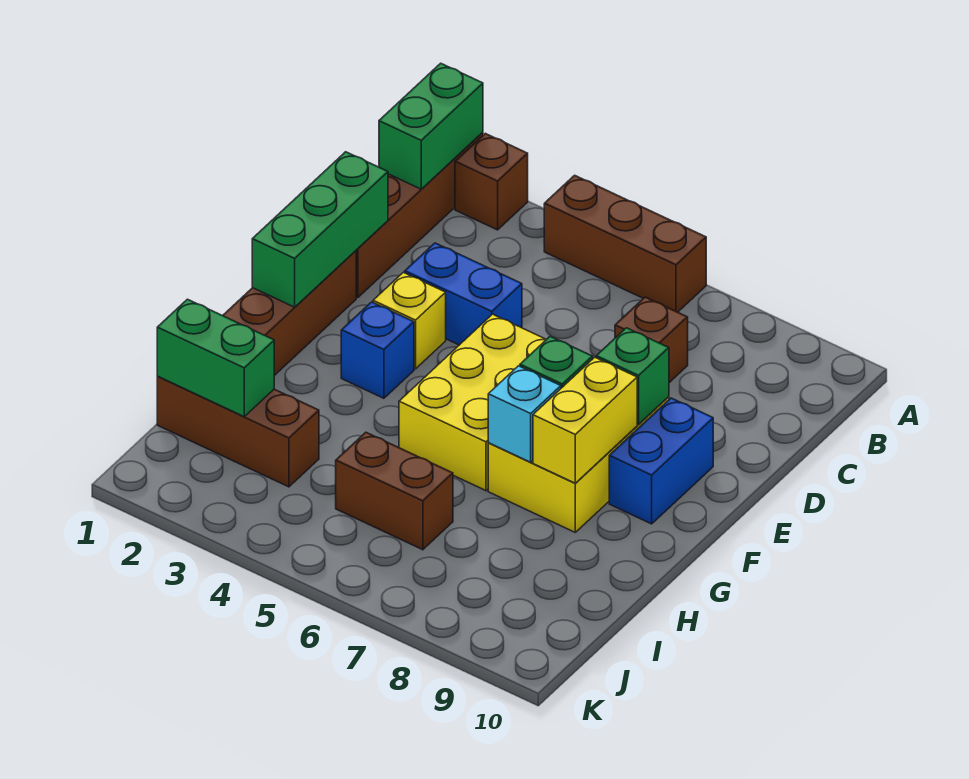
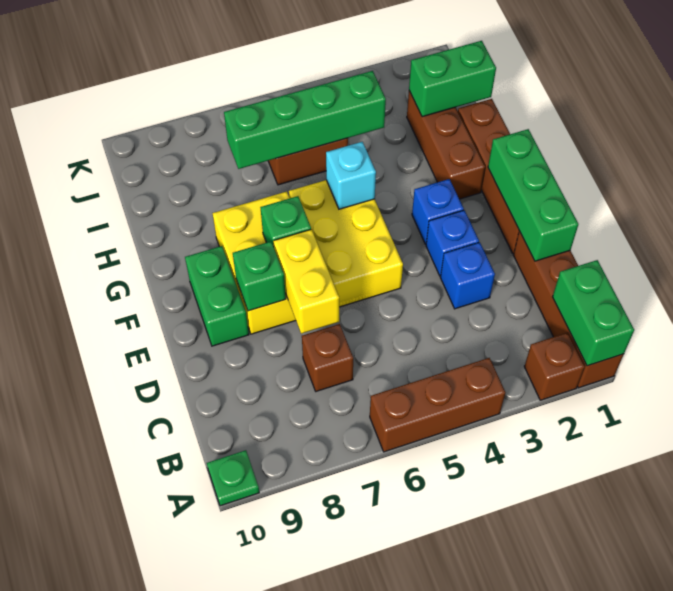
none -> green 1x1 plate [207,450,259,506]
blue 1x2 brick [405,243,522,345] -> blue 1x1 brick [440,242,495,309]
yellow 1x1 brick [373,272,446,369] -> blue 1x1 brick [426,210,479,276]
blue 1x2 brick [609,398,713,524] -> green 1x2 brick [185,246,249,346]
yellow 1x2 brick [533,357,637,483] -> yellow 1x2 brick moved to [273,229,339,334]
cyan 1x1 brick [488,366,561,462] -> cyan 1x1 brick moved to [326,142,376,209]
brown 1x3 brick [157,377,319,487] -> brown 1x3 brick turned to [407,91,485,199]
none -> green 1x4 brick [224,71,386,169]

